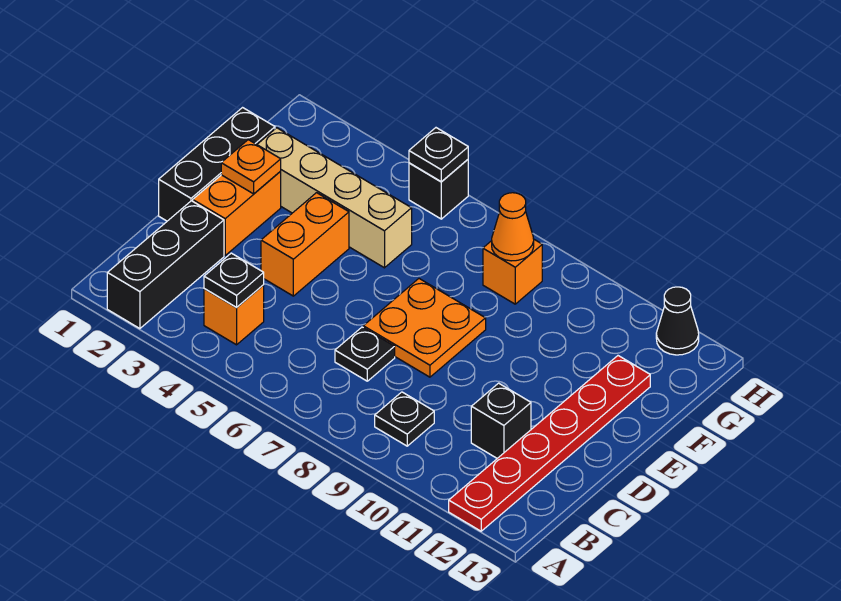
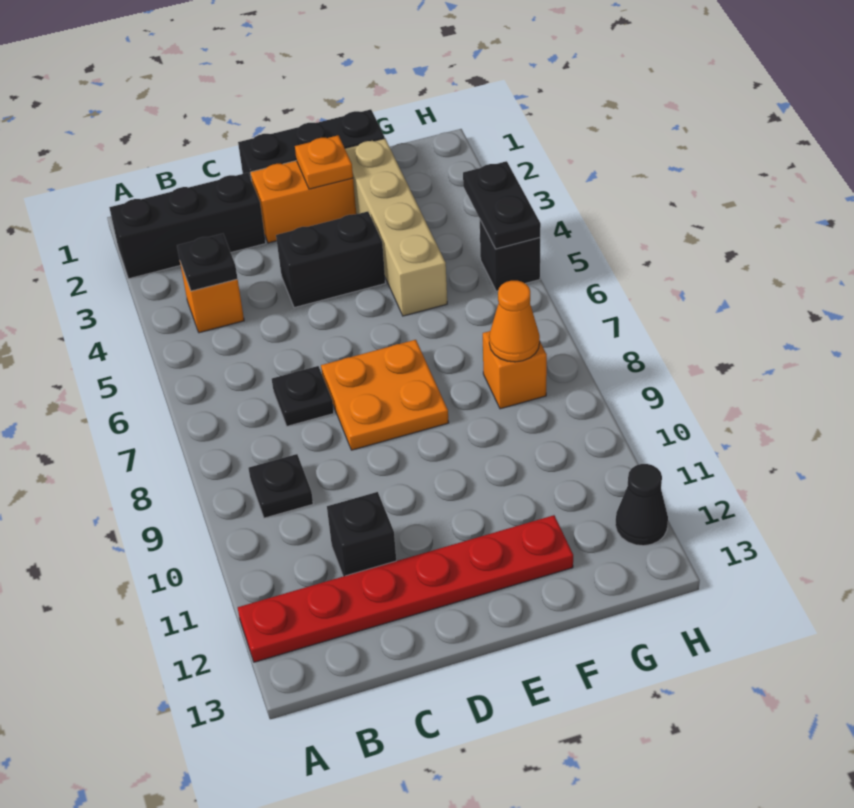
orange 1x2 brick [261,193,349,296] -> black 1x2 brick [276,211,385,308]
black 1x1 plate [409,128,468,182] -> black 1x2 plate [463,161,541,249]

